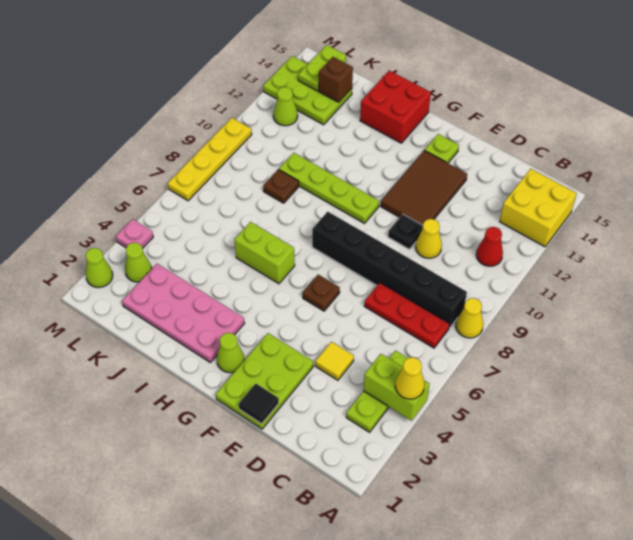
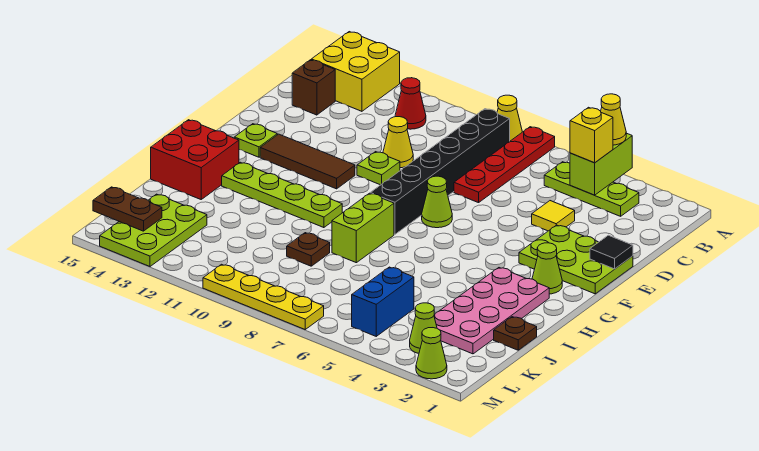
none -> yellow 1x1 brick [570,107,613,163]
red 1x3 plate [364,283,450,348] -> red 1x4 plate [454,127,555,203]
black 1x1 plate [388,214,423,249] -> lime 1x1 plate [357,152,400,185]
brown 2x3 tile [381,150,467,225] -> brown 1x3 tile [260,134,355,189]
brown 1x1 plate [302,275,340,311] -> brown 1x1 plate moved to [494,317,537,350]
lime 1x4 plate [279,153,379,224] -> lime 1x4 plate turned to [222,162,342,228]
lime 1x2 brick [235,222,295,284] -> lime 1x2 brick moved to [332,193,394,263]
none -> blue 1x2 brick [352,267,414,336]
brown 1x1 brick [319,57,353,102] -> brown 1x1 brick moved to [292,60,335,115]
lime 1x1 cone [273,87,298,126] -> lime 1x1 cone moved to [422,176,452,228]
lime 1x2 plate [298,45,346,91] -> brown 1x2 plate [93,187,162,231]
pink 1x1 plate [116,219,153,249] -> none

